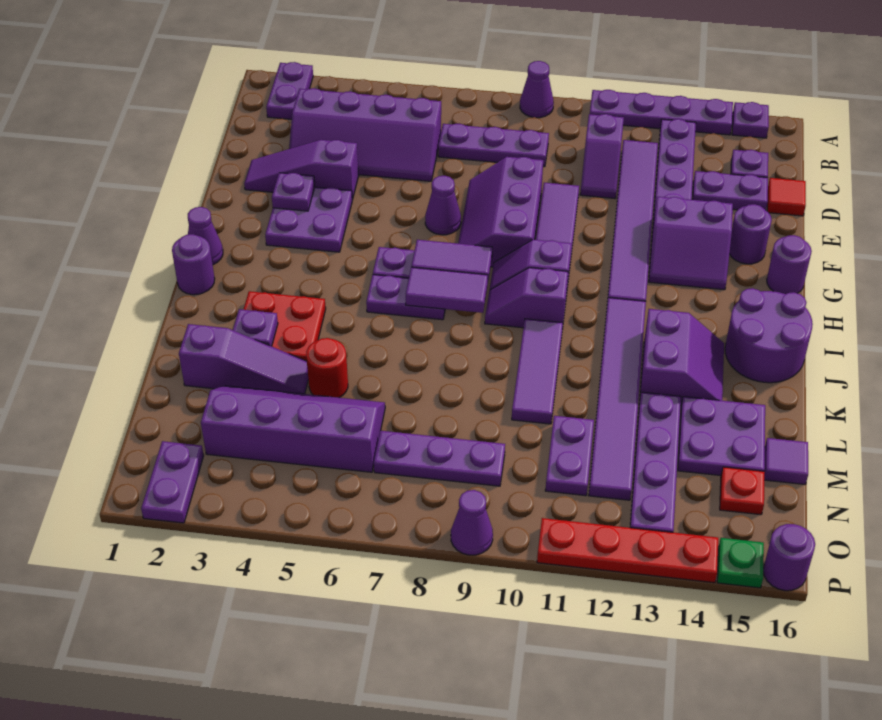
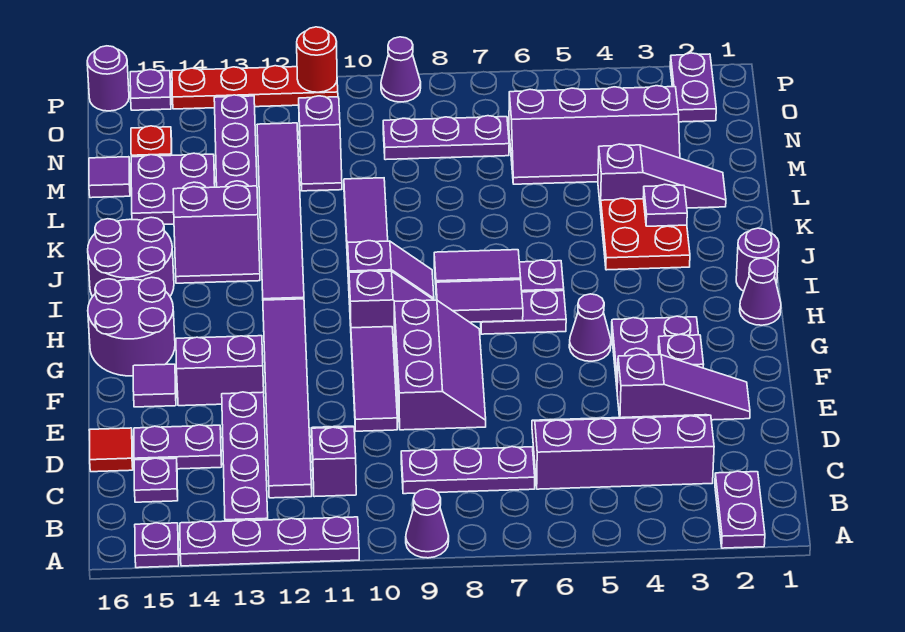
purple 1x1 cone [425,176,461,235] -> purple 1x1 cone moved to [569,294,611,361]
purple 1x1 round brick [729,204,772,264] -> purple 1x1 tile [133,364,176,407]
purple 1x1 round brick [767,235,812,294] -> purple 2x2 round brick [88,277,175,376]
purple 2x2 slope [640,309,724,405] -> purple 2x2 slope turned to [173,185,260,283]
purple 1x3 slope [179,324,308,394] -> purple 1x3 slope turned to [598,144,726,211]
red 1x1 round brick [306,338,348,398] -> red 1x1 round brick moved to [297,27,337,92]
purple 1x2 plate [545,416,594,496] -> purple 1x2 slope [299,96,342,191]
green 1x1 plate [717,538,764,588] -> purple 1x1 plate [130,70,171,110]

